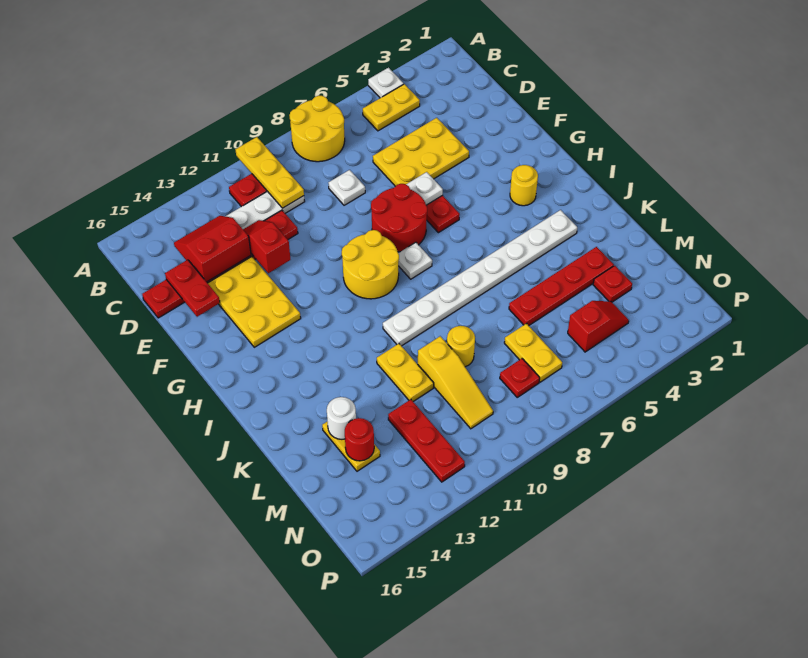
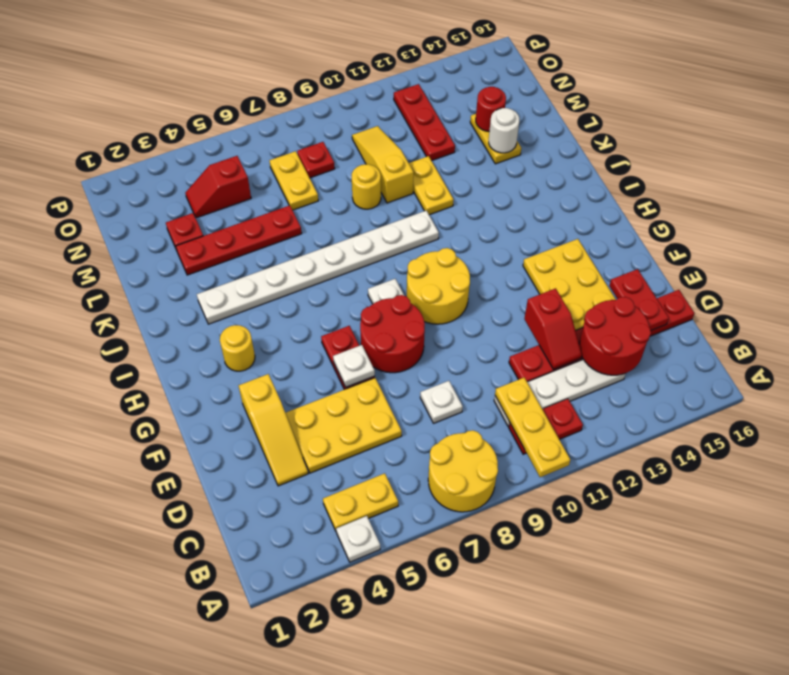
red 2x2 slope [174,216,251,282] -> red 2x2 round brick [579,297,651,375]
none -> yellow 1x3 slope [239,374,308,486]

